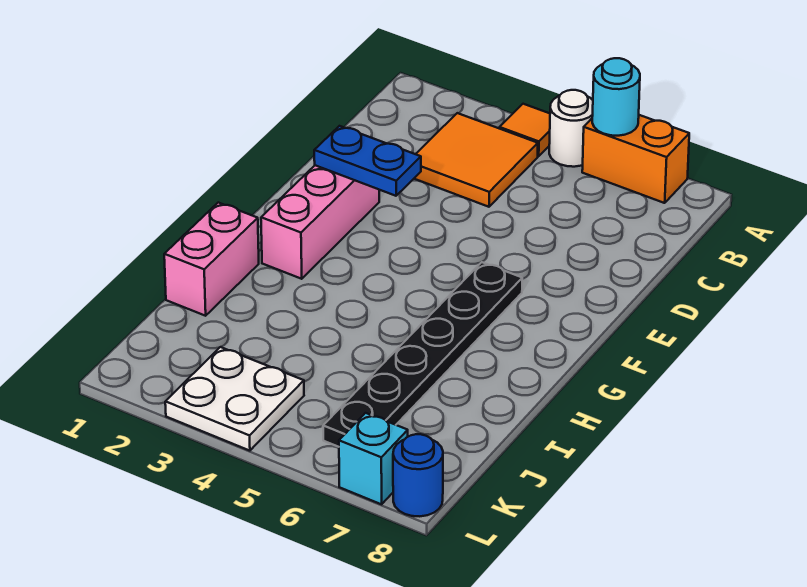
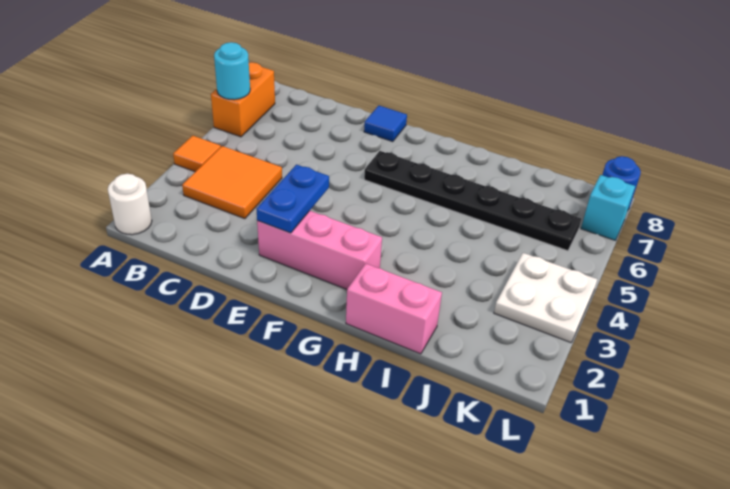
white 1x1 round brick [549,90,593,167] -> white 1x1 round brick moved to [108,174,152,235]
none -> blue 1x1 tile [364,106,407,142]

